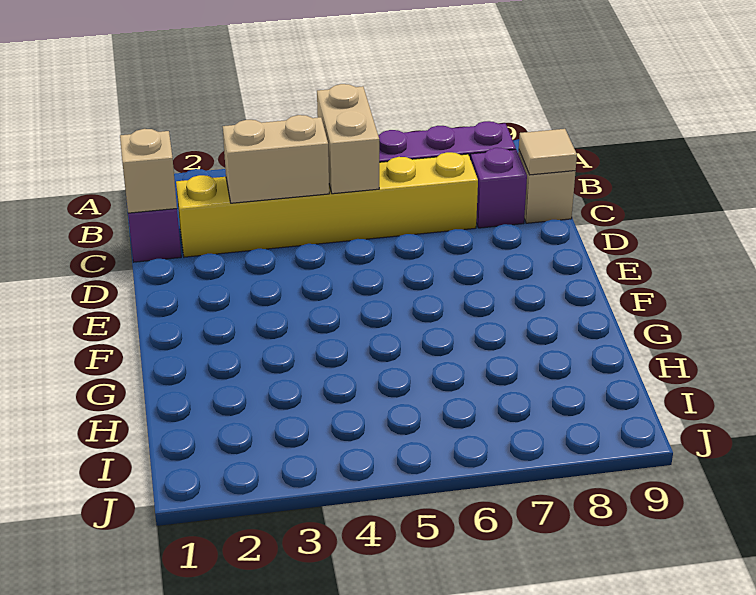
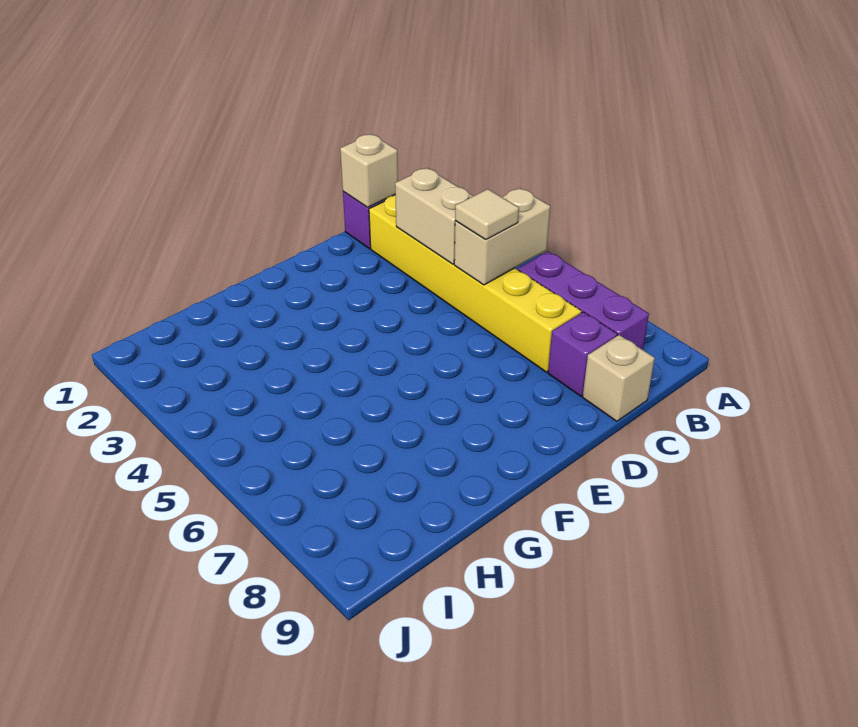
tan 1x1 tile [519,129,577,175] -> tan 1x1 tile moved to [455,189,519,239]

